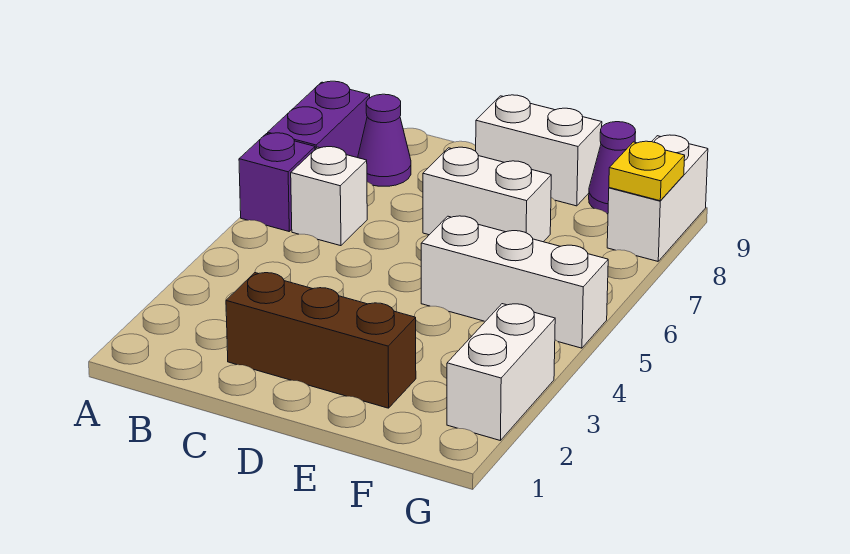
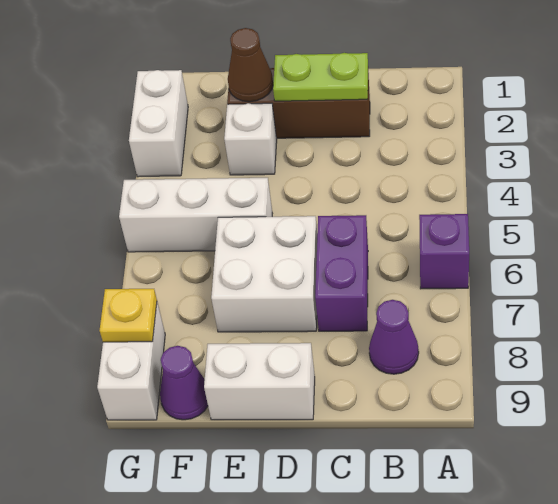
purple 1x2 brick [268,81,370,158] -> purple 1x2 brick moved to [315,215,368,331]
white 1x1 brick [291,147,367,246] -> white 1x1 brick moved to [224,103,277,175]
none -> lime 1x2 plate [273,53,368,101]
white 1x2 brick [423,147,551,242] -> white 2x2 brick [211,216,317,332]
none -> brown 1x1 cone [228,28,273,102]

